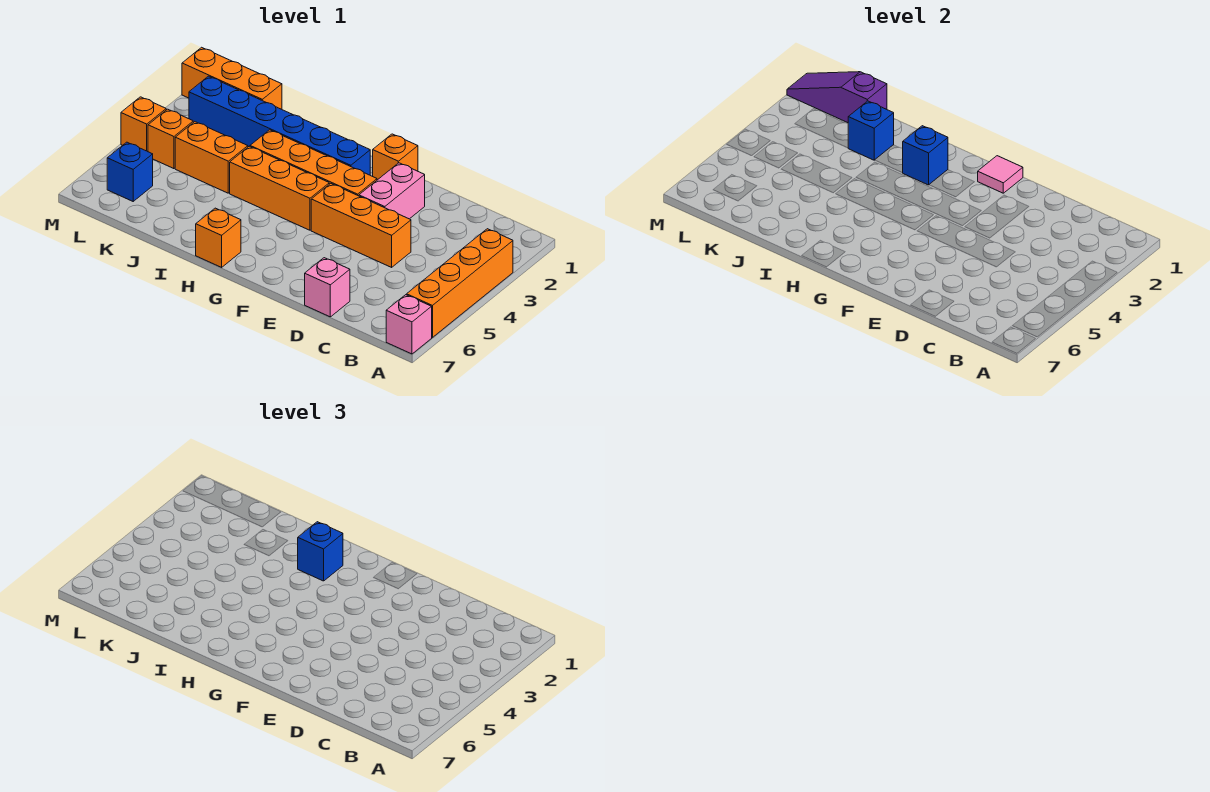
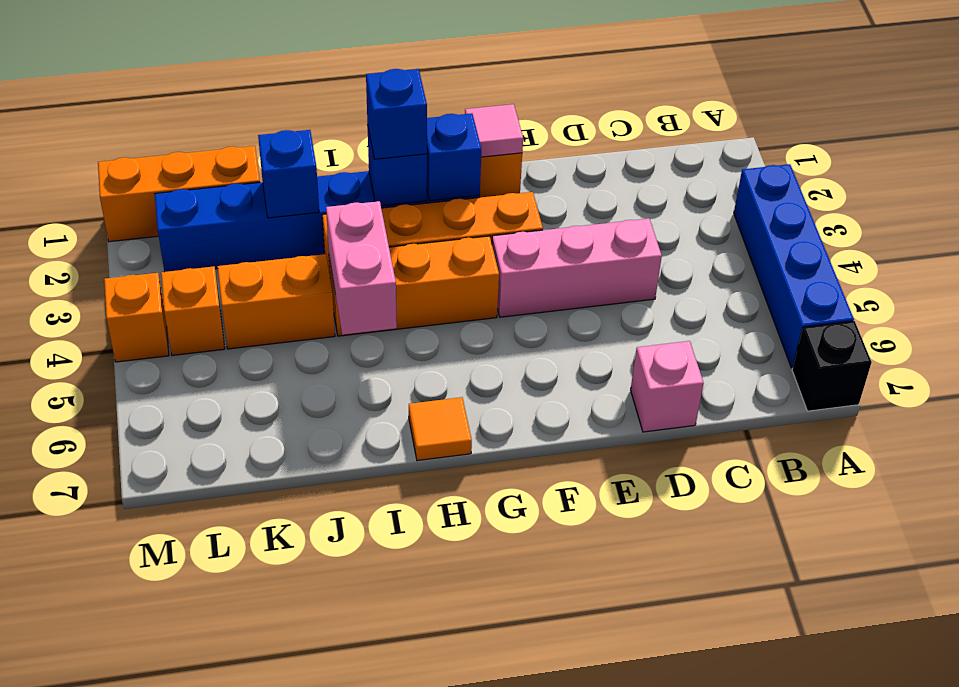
orange 1x4 brick [407,229,513,338] -> blue 1x4 brick [734,164,854,368]
pink 1x1 brick [386,295,432,354] -> black 1x1 brick [792,321,872,411]
orange 1x3 brick [311,184,411,267] -> pink 1x3 brick [492,219,662,317]
pink 1x2 brick [359,163,425,219] -> pink 1x2 brick moved to [326,201,397,335]
orange 1x1 brick [196,208,241,267] -> orange 1x1 tile [409,397,472,461]
purple 1x3 slope [787,72,887,123] -> none
blue 1x1 brick [107,142,153,201] -> blue 1x1 brick moved to [427,113,481,201]

